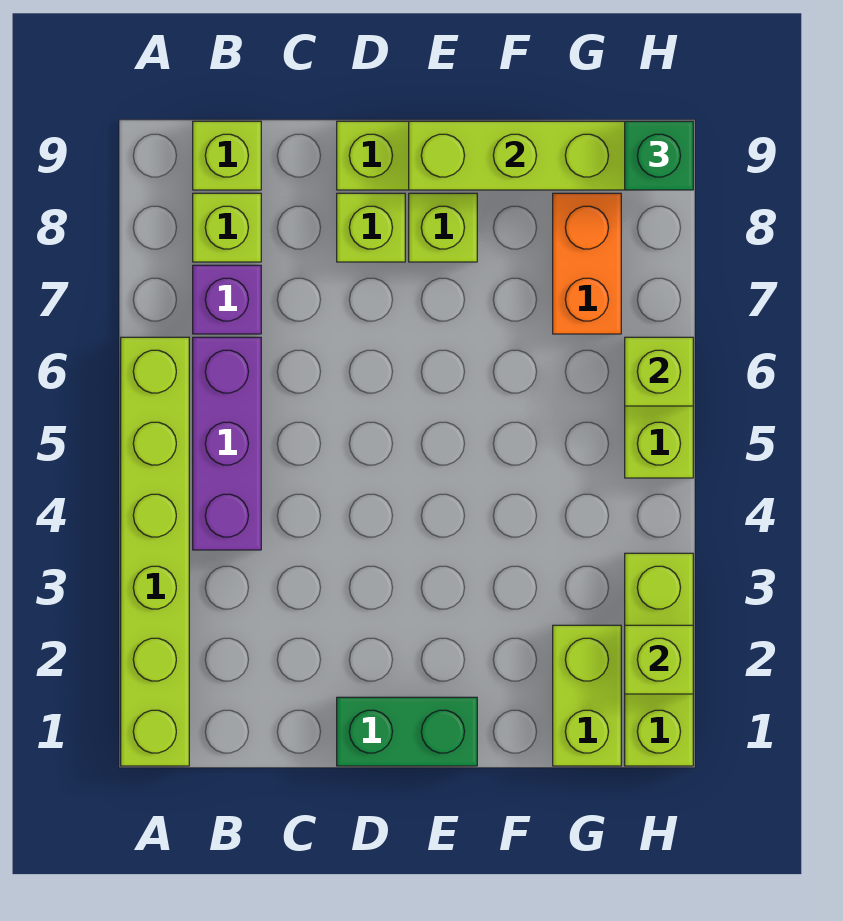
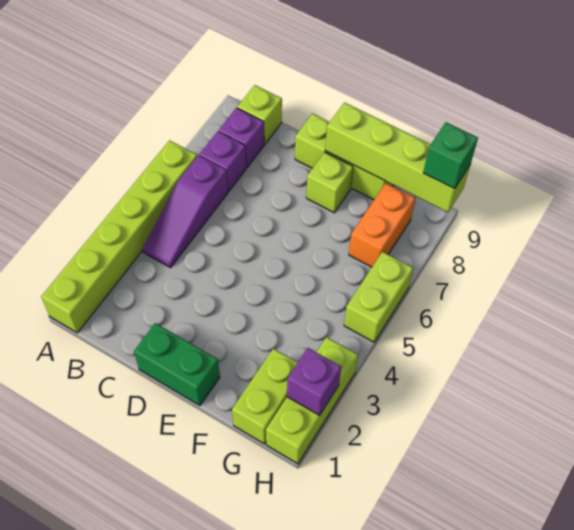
purple 1x3 brick [193,337,261,550] -> purple 1x3 slope [142,156,228,268]
lime 1x1 brick [193,193,261,262] -> purple 1x1 brick [219,108,264,167]
lime 1x1 brick [337,193,405,262] -> none
lime 1x1 brick [625,625,693,694] -> purple 1x1 brick [287,348,341,416]
lime 1x1 brick [625,337,693,406] -> none

